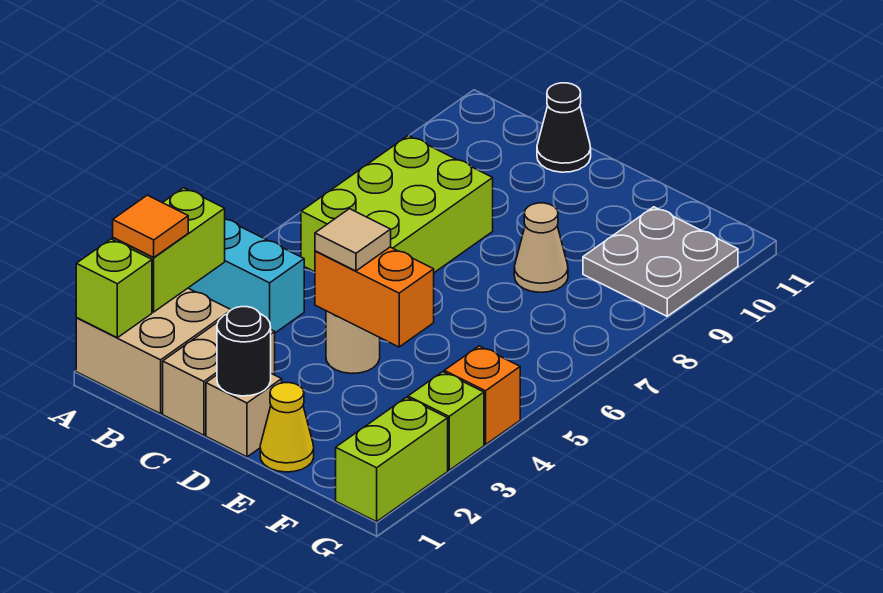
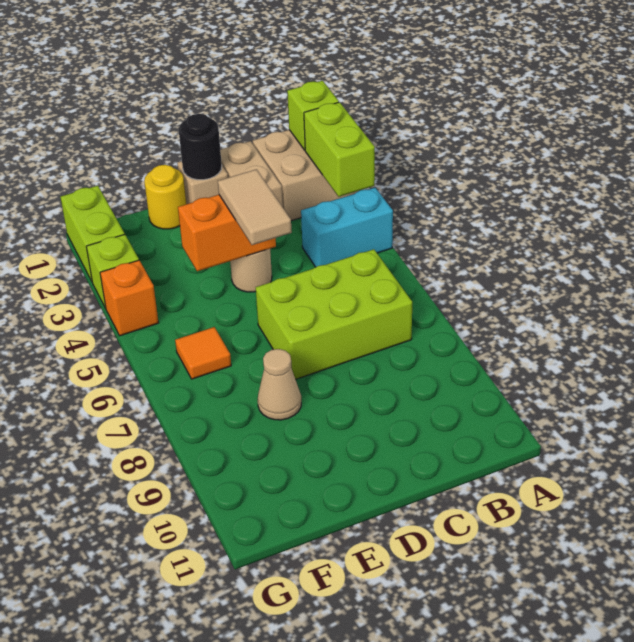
orange 1x1 tile [113,195,188,257] -> orange 1x1 tile moved to [175,327,231,379]
lime 2x3 brick [301,136,493,273] -> lime 2x3 brick turned to [256,249,412,379]
black 1x1 cone [537,83,591,172] -> none
tan 1x1 tile [315,209,391,271] -> tan 1x2 tile [218,169,292,245]
yellow 1x1 cone [260,383,314,472] -> yellow 1x1 round brick [144,165,186,229]
grey 2x2 plate [583,207,738,316] -> none

